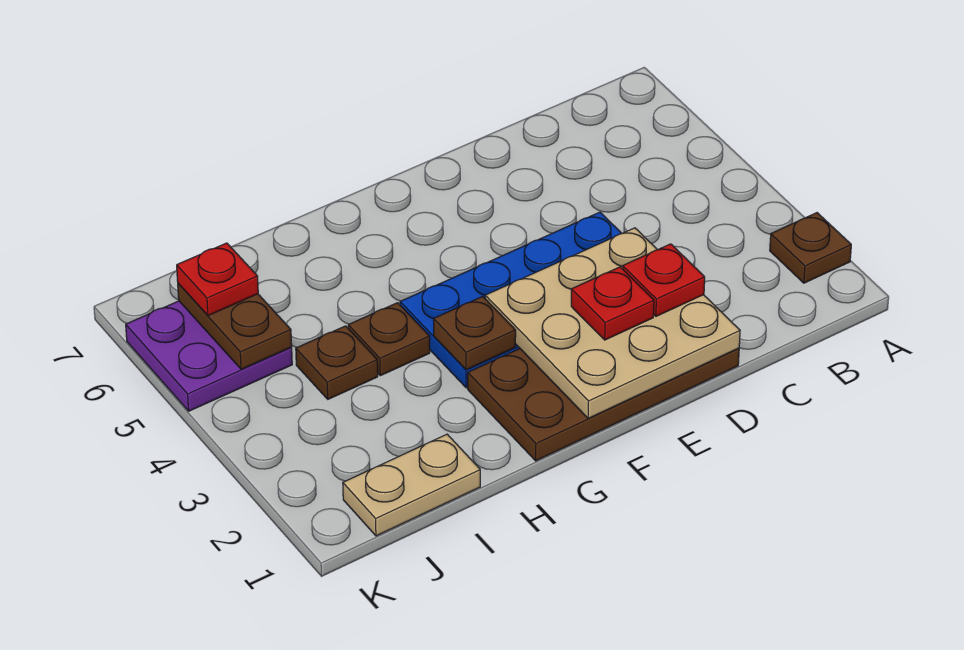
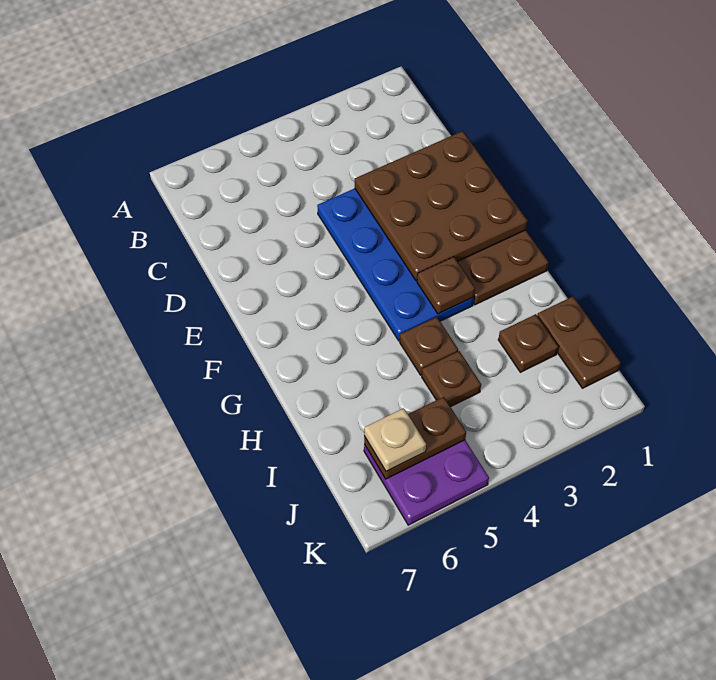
brown 1x1 plate [770,213,851,283] -> brown 1x1 plate moved to [498,314,558,372]
tan 3x3 plate [485,228,740,418] -> brown 3x3 plate [355,131,528,281]
red 1x1 plate [623,244,705,316] -> none
red 1x1 plate [571,267,654,340] -> none
tan 1x2 plate [343,434,480,536] -> brown 1x2 plate [537,296,621,388]
red 1x1 plate [177,243,258,316] -> tan 1x1 plate [364,408,426,471]

